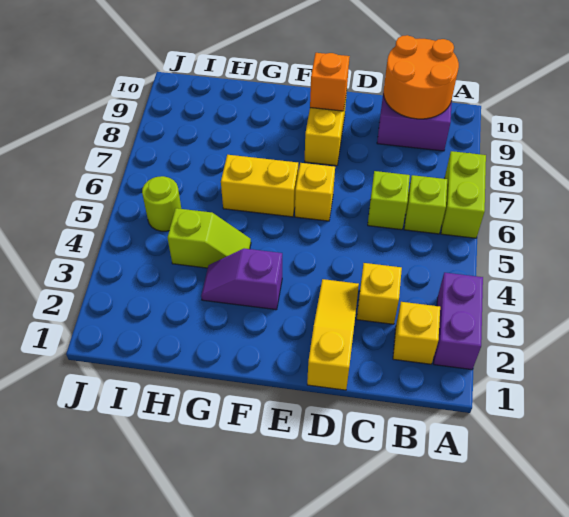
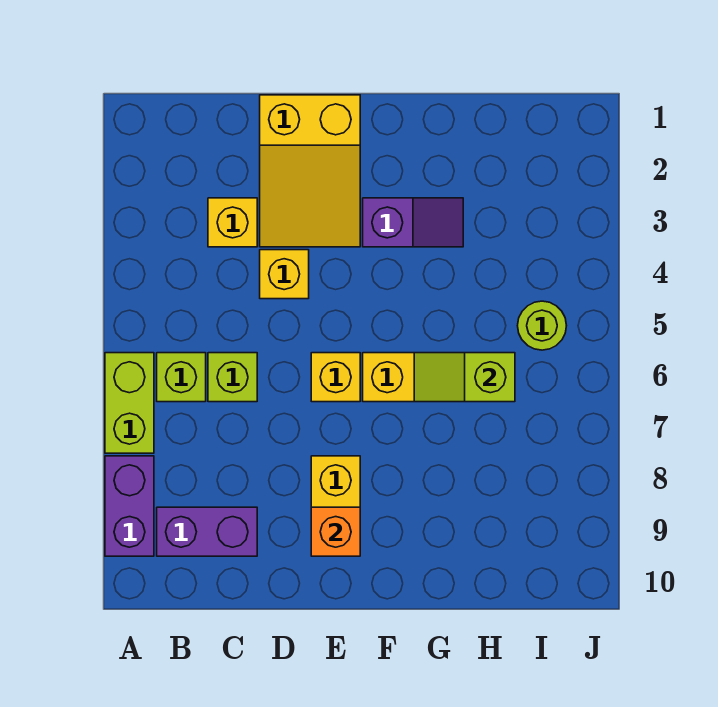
purple 1x2 brick [434,273,483,370] -> purple 1x2 brick moved to [105,456,154,556]
yellow 1x1 brick [393,302,440,364] -> yellow 1x1 brick moved to [260,250,309,299]
orange 2x2 round brick [384,35,459,119] -> none
yellow 1x3 slope [307,279,359,390] -> yellow 2x3 slope [260,95,360,247]
lime 1x2 slope [168,208,251,268] -> lime 1x2 slope moved to [414,353,515,402]

